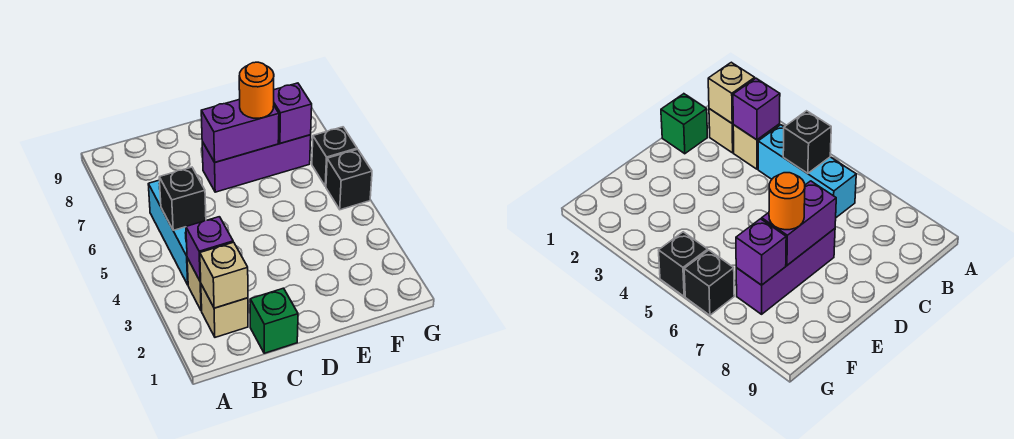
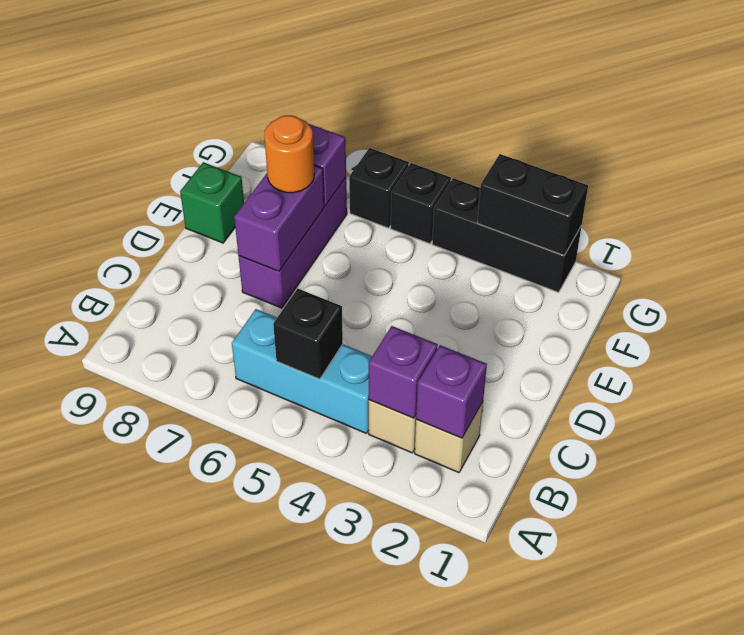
tan 1x1 brick [200,242,248,308] -> purple 1x1 brick [416,345,487,438]
green 1x1 brick [250,288,298,353] -> green 1x1 brick moved to [180,162,244,243]
none -> black 1x3 brick [432,178,582,292]
none -> black 1x2 brick [477,154,588,255]

